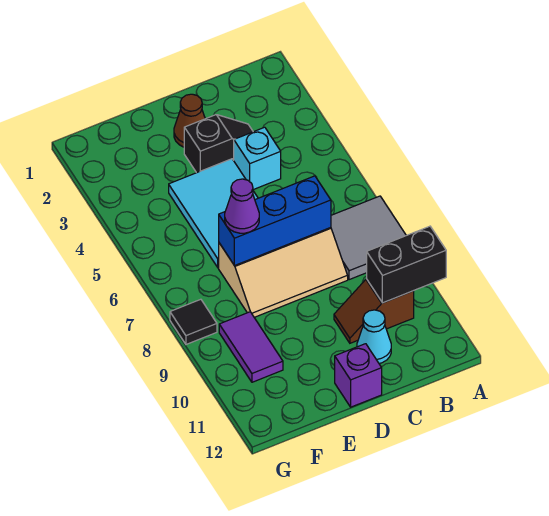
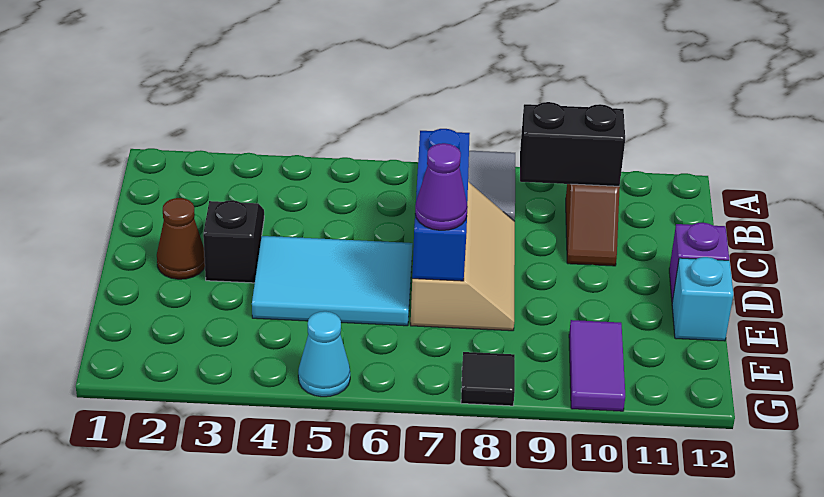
black 1x2 brick [367,226,446,303] -> black 1x2 brick turned to [520,102,625,186]
cyan 1x1 brick [234,127,281,190] -> cyan 1x1 brick moved to [672,257,733,341]
cyan 1x1 cone [357,310,391,363] -> cyan 1x1 cone moved to [298,311,350,397]
purple 1x2 tile [219,312,283,382] -> purple 1x2 tile turned to [569,320,625,411]

